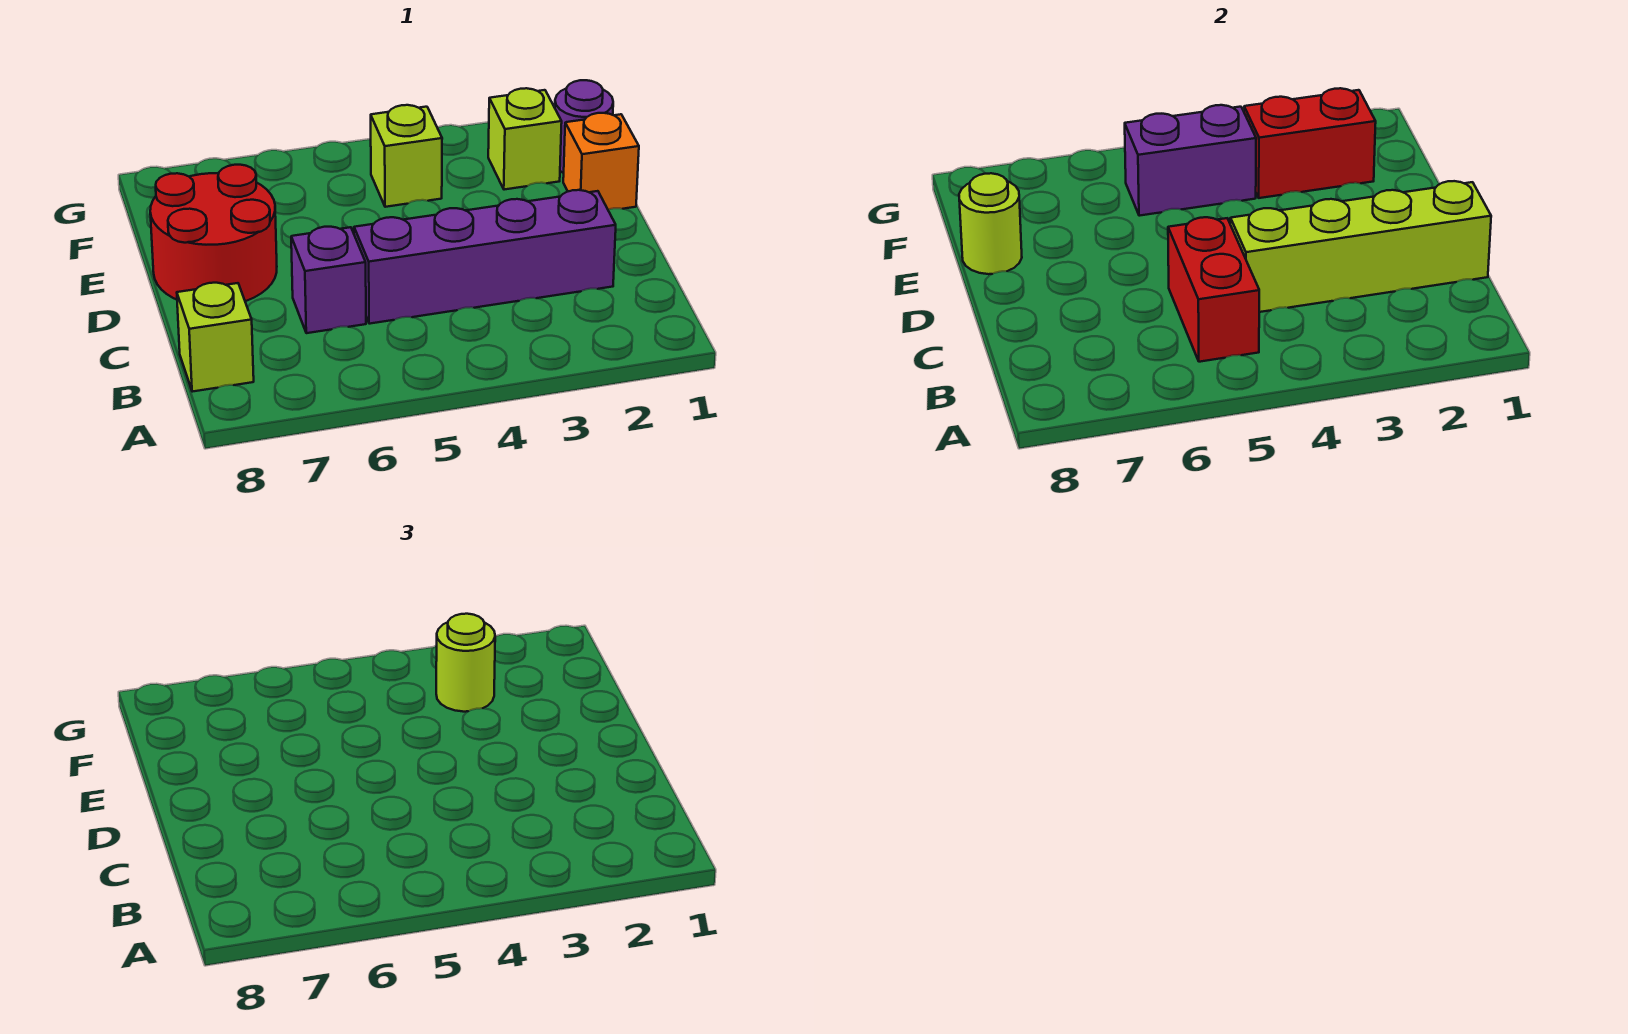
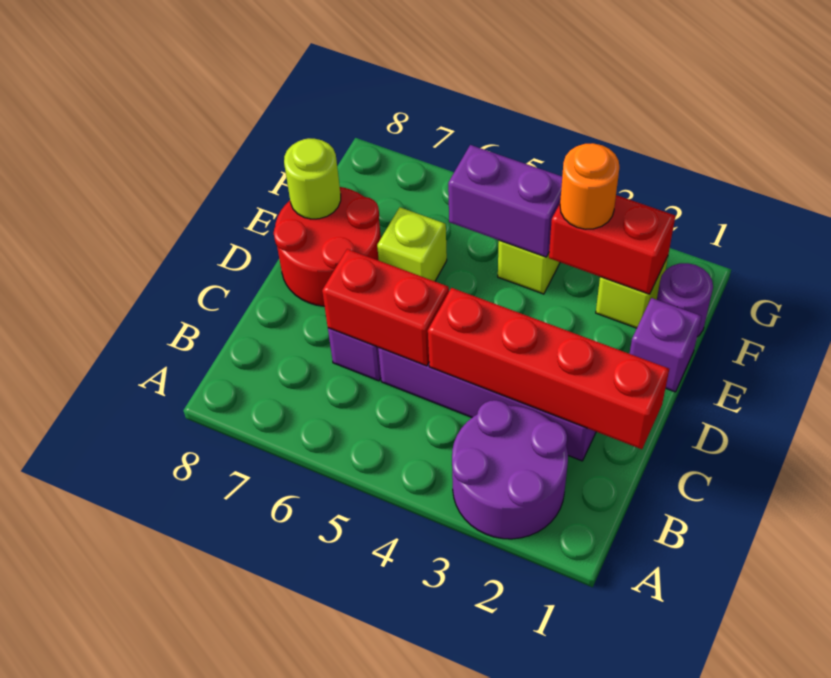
none -> purple 2x2 round brick [452,400,568,539]
red 1x2 brick [1168,217,1259,362] -> red 1x2 brick turned to [322,249,449,366]
lime 1x1 brick [177,283,254,392] -> lime 1x1 brick moved to [377,207,447,281]
lime 1x4 brick [1230,181,1491,312] -> red 1x4 brick [428,288,669,449]
orange 1x1 brick [563,113,639,210] -> purple 1x1 brick [630,298,702,392]
lime 1x1 round brick [436,614,495,712] -> orange 1x1 round brick [560,143,620,229]

